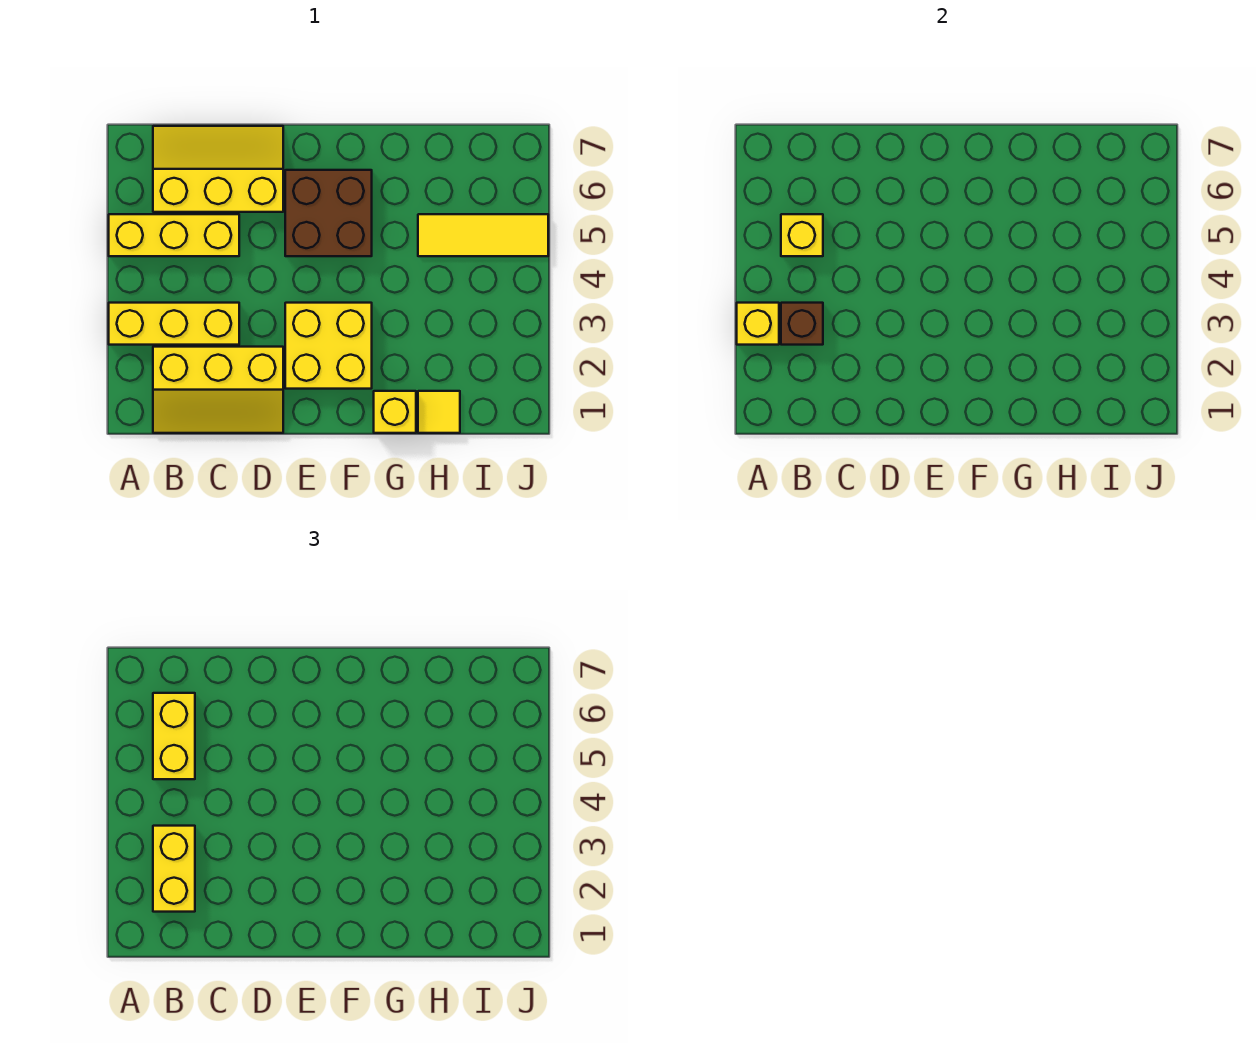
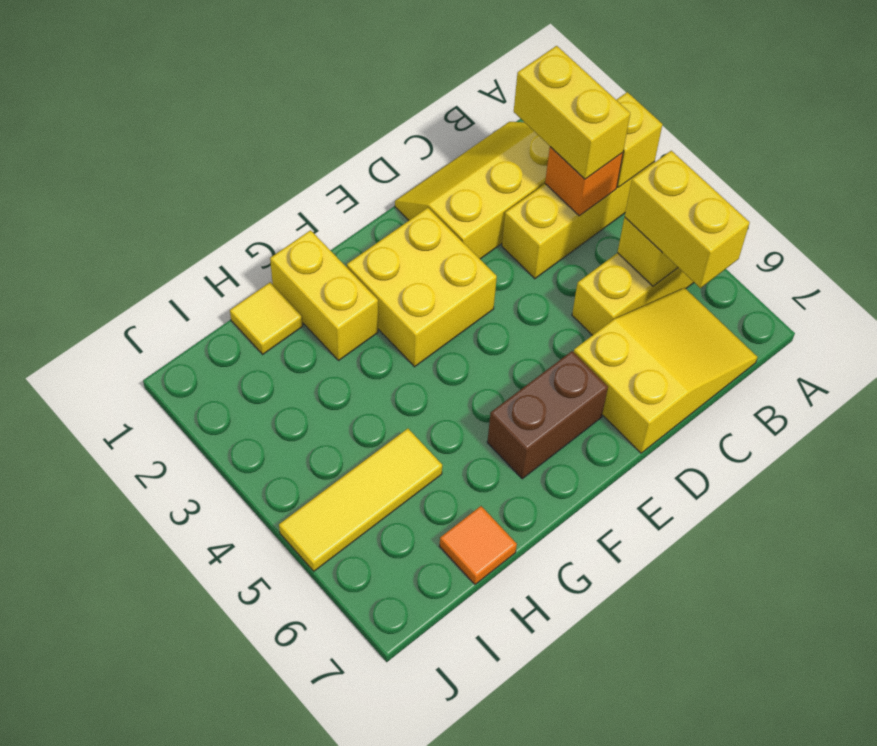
brown 1x1 brick [781,303,823,345] -> orange 1x1 brick [545,147,623,216]
yellow 2x3 slope [153,126,283,212] -> yellow 2x3 slope turned to [574,288,758,453]
brown 2x2 brick [285,170,372,256] -> brown 1x2 brick [487,351,608,479]
yellow 1x1 brick [374,391,416,433] -> yellow 1x2 brick [270,230,378,360]
none -> orange 1x1 tile [440,506,517,584]

